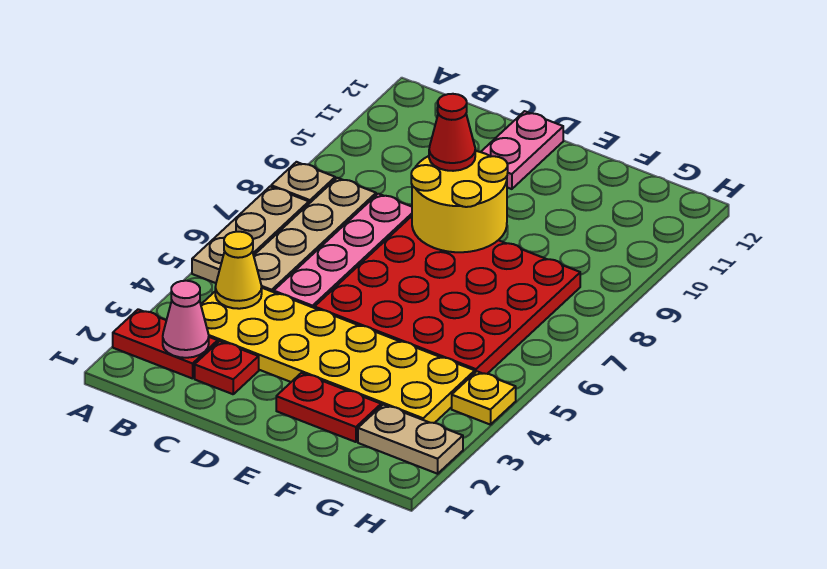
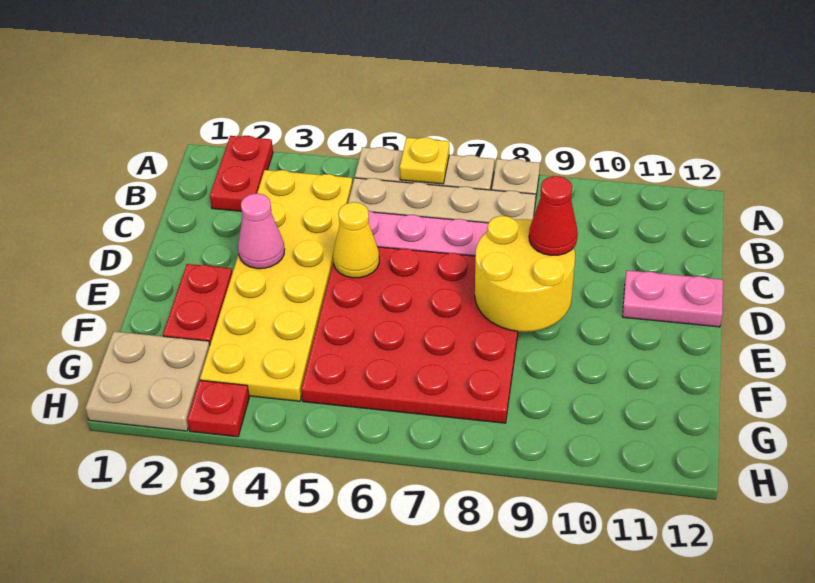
pink 1x1 cone [163,281,209,358] -> pink 1x1 cone moved to [238,194,284,269]
yellow 1x1 cone [215,232,262,309] -> yellow 1x1 cone moved to [333,202,379,278]
red 1x1 plate [195,341,259,394] -> red 1x1 plate moved to [187,380,249,437]
tan 1x2 plate [358,405,463,474] -> tan 2x2 plate [85,331,210,431]
yellow 1x1 plate [452,371,516,425] -> yellow 1x1 plate moved to [400,137,449,184]

